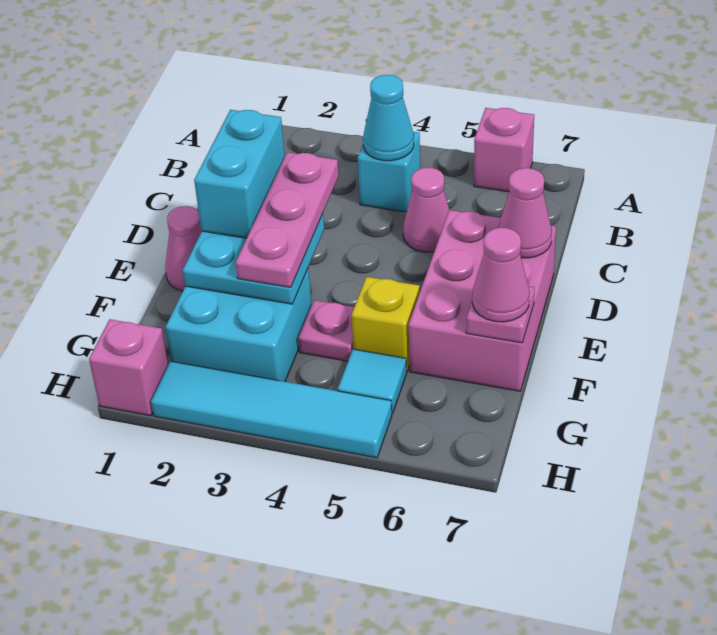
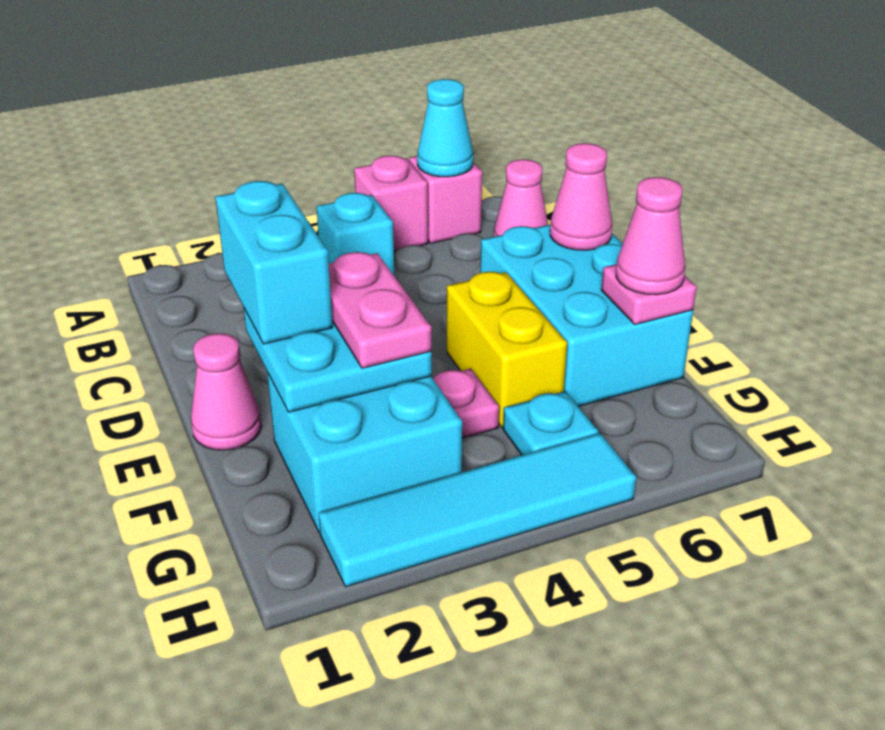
cyan 1x1 cone [363,75,414,161] -> cyan 1x1 cone moved to [417,79,473,177]
pink 1x1 cone [403,167,449,252] -> pink 1x1 cone moved to [494,159,548,237]
pink 1x3 plate [236,152,339,287] -> pink 1x2 plate [329,252,431,368]
pink 2x3 brick [409,210,556,391] -> cyan 2x3 brick [480,225,693,406]
yellow 1x1 brick [352,277,420,371] -> yellow 1x2 brick [447,272,567,427]
cyan 1x1 tile [338,349,407,414] -> cyan 1x1 plate [503,391,598,455]
pink 1x1 brick [89,319,168,416] -> pink 1x1 brick moved to [354,156,428,251]

